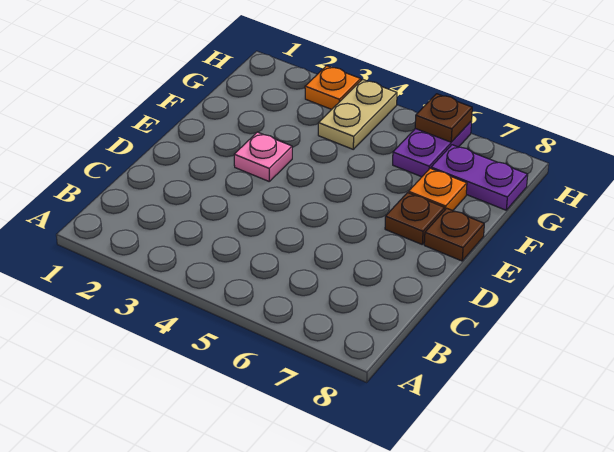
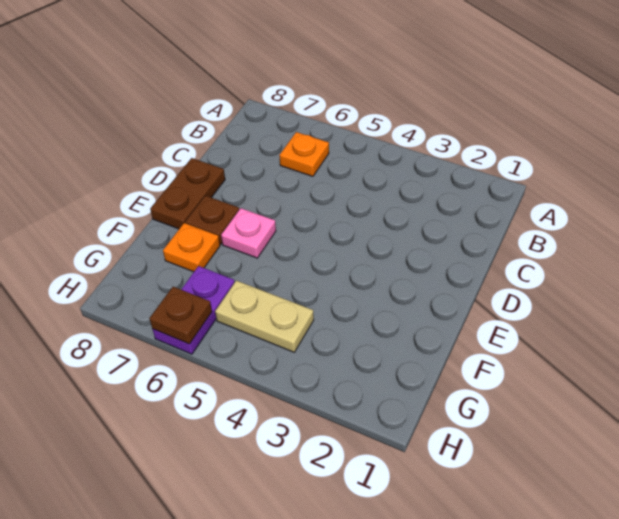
pink 1x1 plate [234,132,292,181] -> pink 1x1 plate moved to [221,208,276,258]
brown 1x1 plate [424,208,484,261] -> brown 1x2 plate [150,158,225,229]
tan 1x2 plate [318,79,397,149] -> tan 1x2 plate turned to [215,281,314,352]
purple 1x2 plate [431,145,528,210] -> none
orange 1x1 plate [305,66,361,109] -> orange 1x1 plate moved to [279,132,329,176]

